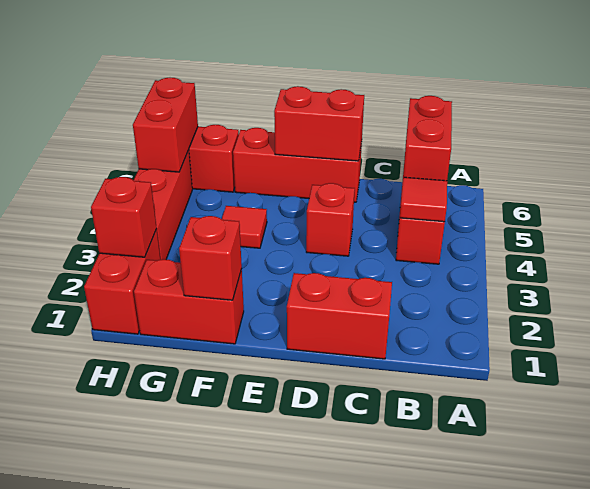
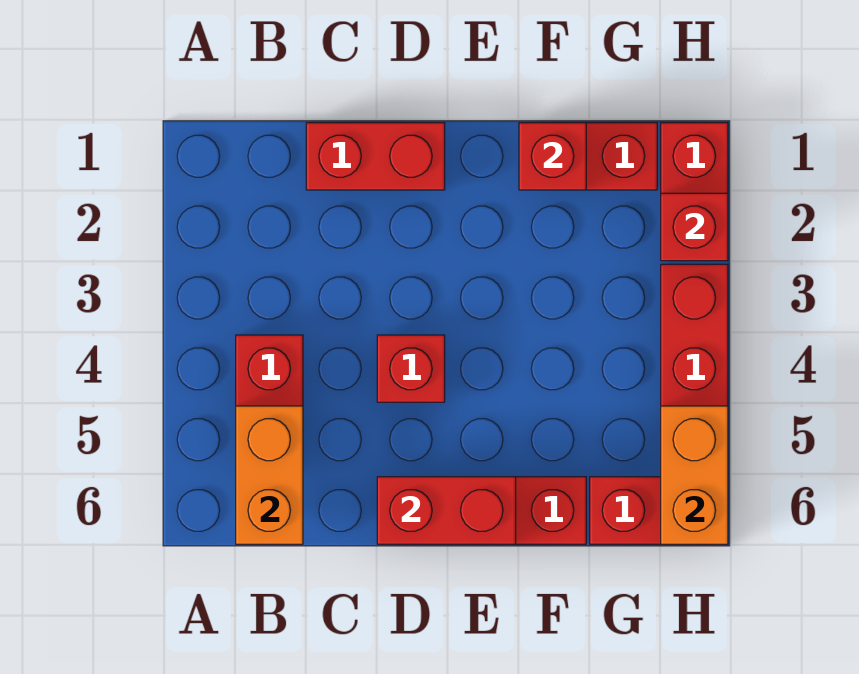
red 1x1 tile [400,177,447,222] -> none
red 1x2 brick [403,96,452,181] -> orange 1x2 brick [236,406,303,544]
red 1x1 tile [222,206,267,248] -> none
red 1x2 brick [133,78,198,172] -> orange 1x2 brick [661,406,728,544]

